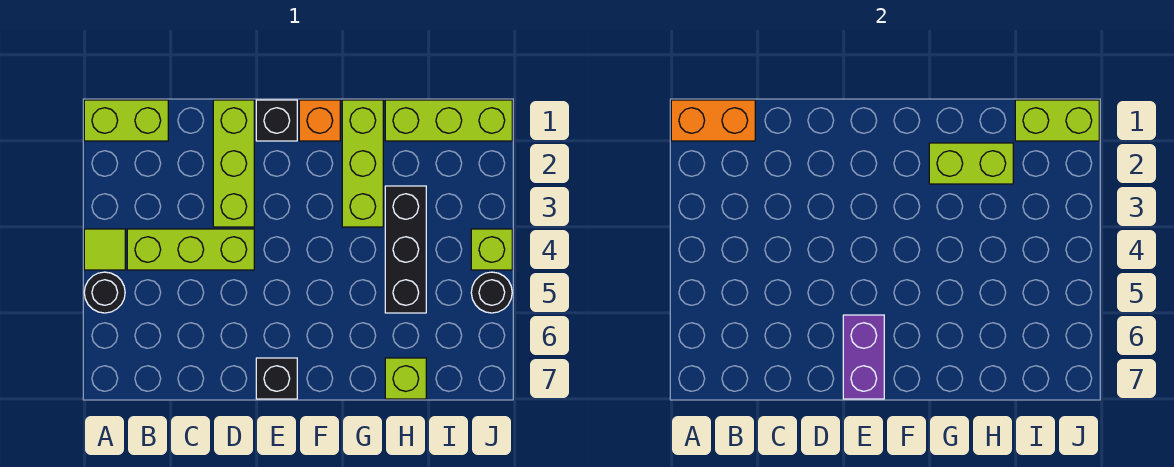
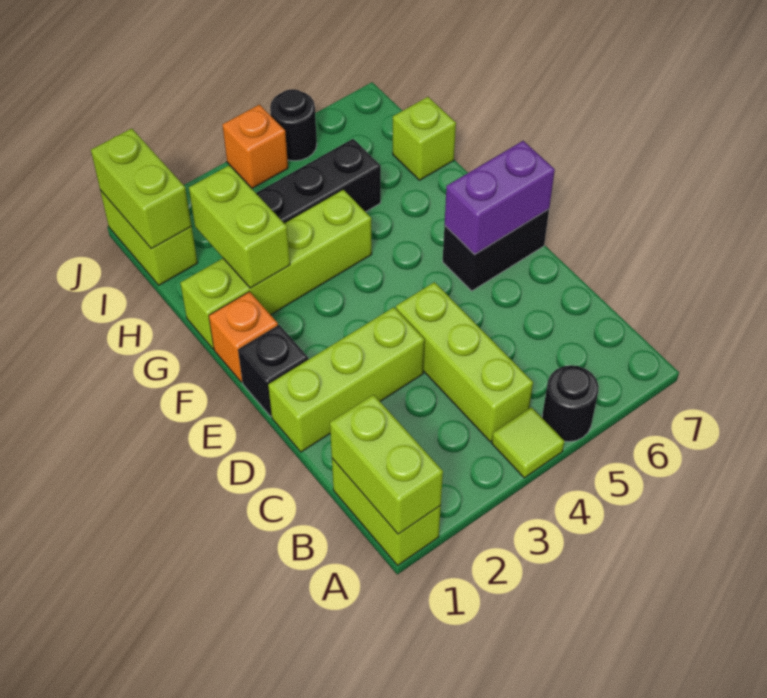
orange 1x2 brick [671,100,755,141] -> lime 1x2 brick [330,395,443,534]
black 1x1 brick [256,358,297,399] -> black 1x2 brick [443,209,549,291]
lime 1x3 brick [342,100,383,227] -> lime 1x4 brick [180,190,372,349]
lime 1x3 brick [385,100,512,141] -> lime 1x2 brick [100,190,198,285]
lime 1x1 brick [471,229,512,270] -> orange 1x1 brick [222,105,288,188]

